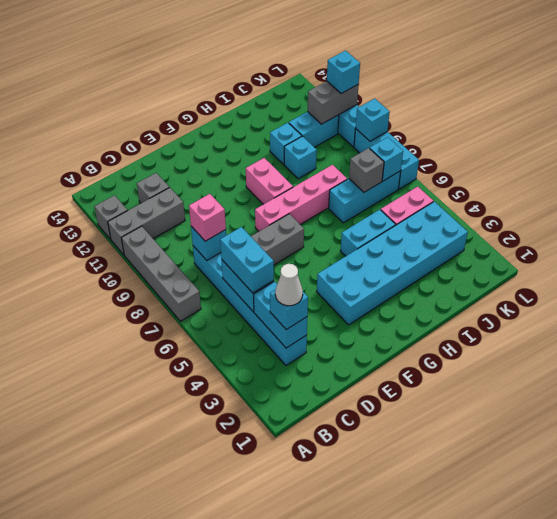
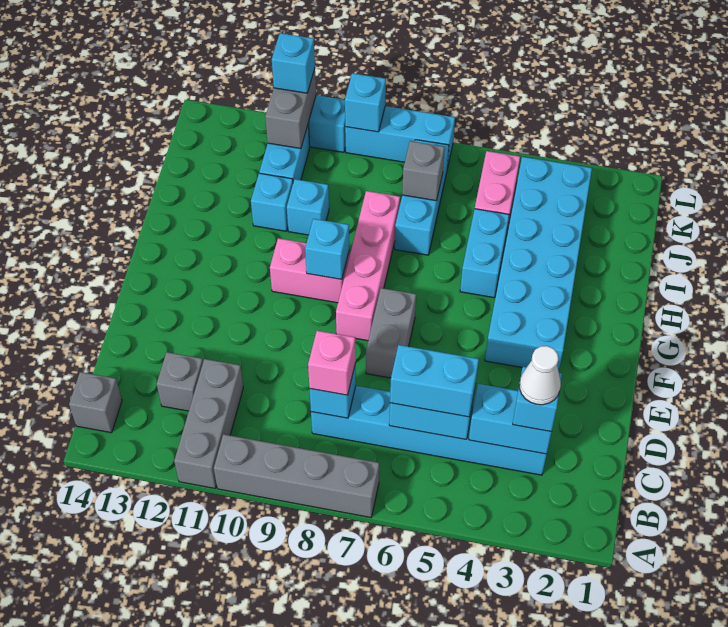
grey 1x1 brick [94,195,128,239] -> grey 1x1 brick moved to [69,372,122,433]
cyan 1x1 brick [370,137,403,181] -> cyan 1x1 brick moved to [305,219,349,279]

